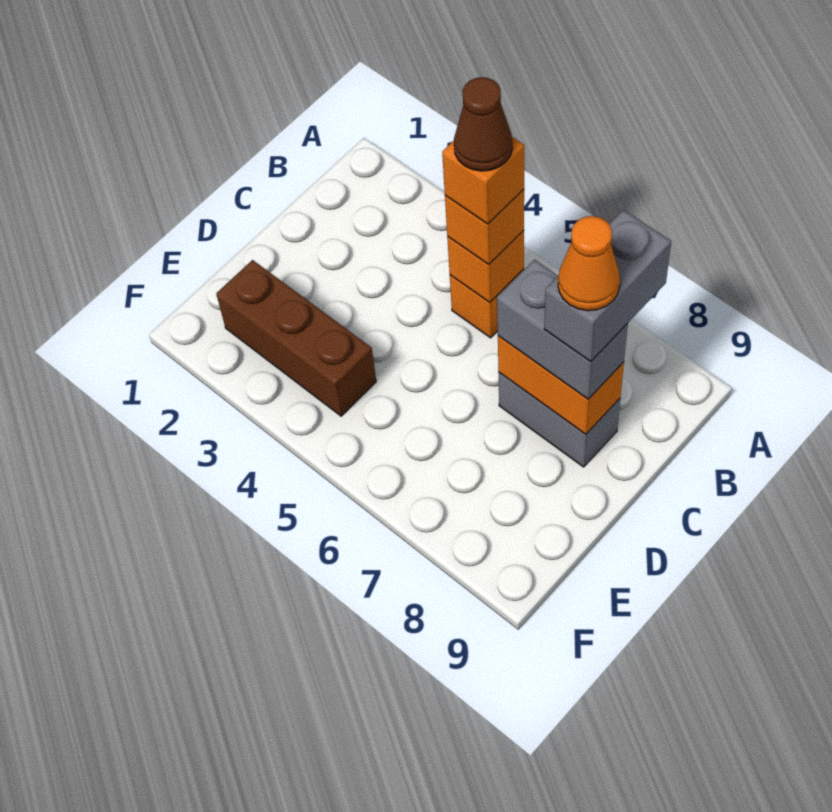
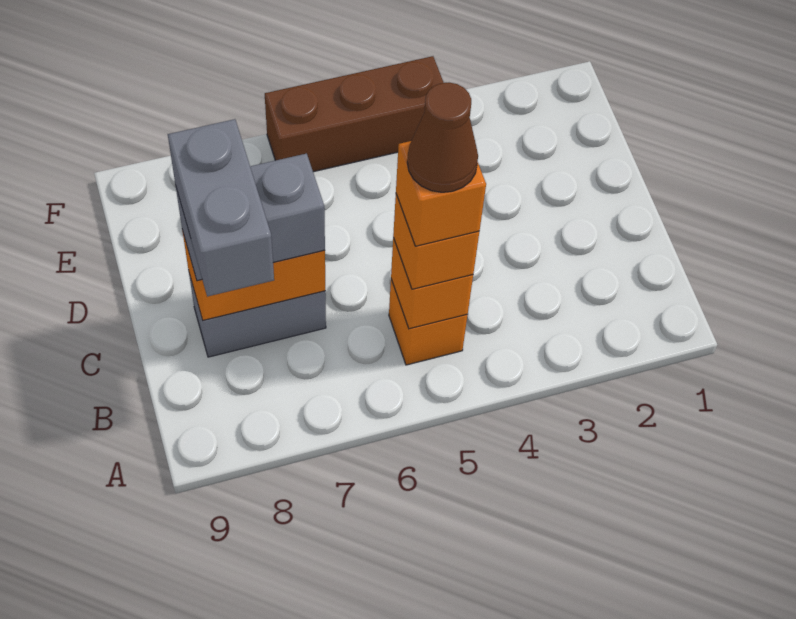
orange 1x1 cone [558,216,620,311] -> none
brown 1x3 brick [216,260,376,416] -> brown 1x3 brick moved to [265,56,444,172]

